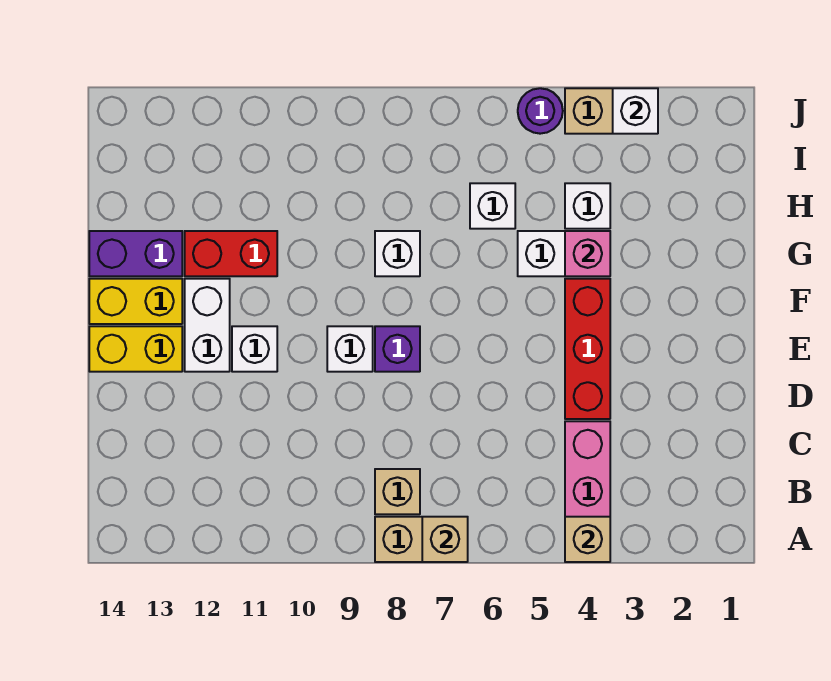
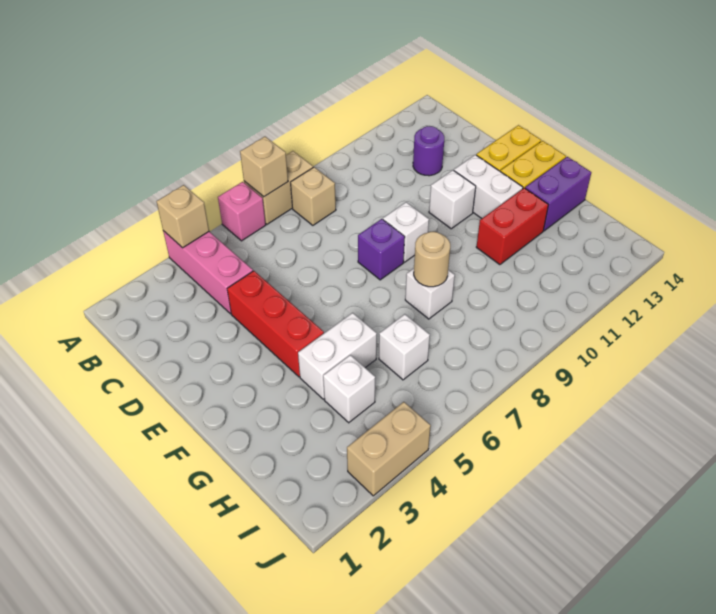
pink 1x1 brick [565,231,610,276] -> pink 1x1 brick moved to [218,182,266,241]
none -> tan 1x1 round brick [414,232,450,287]
white 1x1 brick [613,88,658,134] -> none
purple 1x1 round brick [518,88,563,134] -> purple 1x1 round brick moved to [413,126,444,176]

